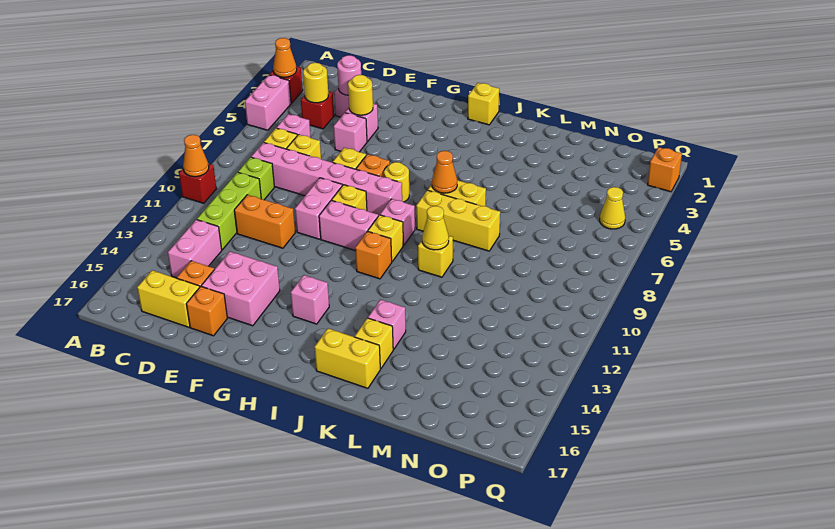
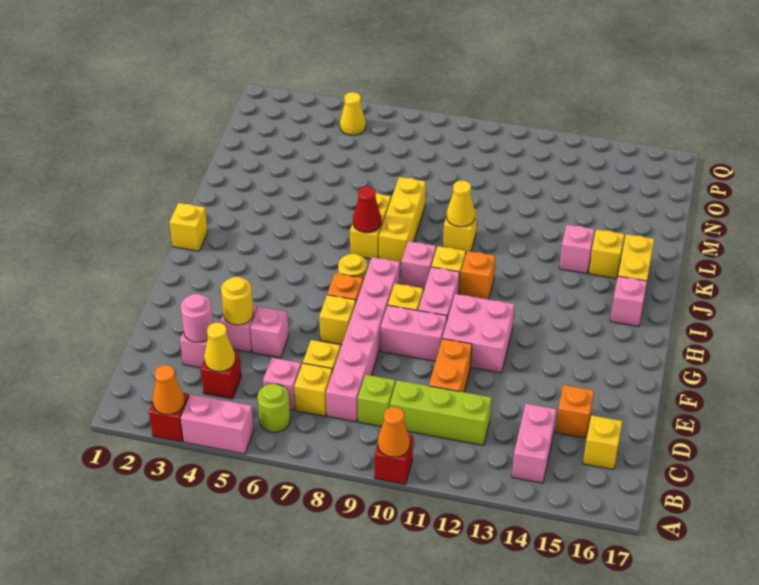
none -> lime 1x1 round brick [258,384,290,432]
yellow 1x1 round brick [303,63,328,103] -> yellow 1x1 cone [204,323,235,372]
pink 1x2 brick [168,220,222,278] -> pink 1x2 brick turned to [512,404,556,483]
yellow 1x2 brick [137,270,200,327] -> yellow 1x1 brick [583,415,622,470]
pink 2x2 brick [201,251,280,326] -> pink 2x2 brick moved to [442,294,515,373]
orange 1x1 brick [186,286,227,336] -> none
pink 1x1 brick [291,275,329,324] -> pink 1x1 brick moved to [610,276,647,327]
orange 1x1 cone [432,151,457,193] -> red 1x1 cone [353,186,381,233]
orange 1x1 brick [648,147,682,192] -> none

